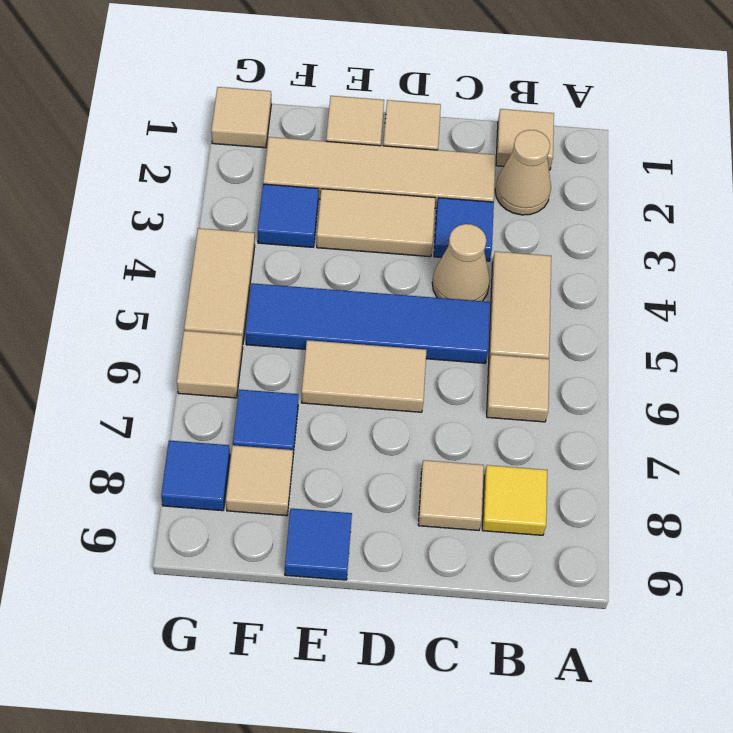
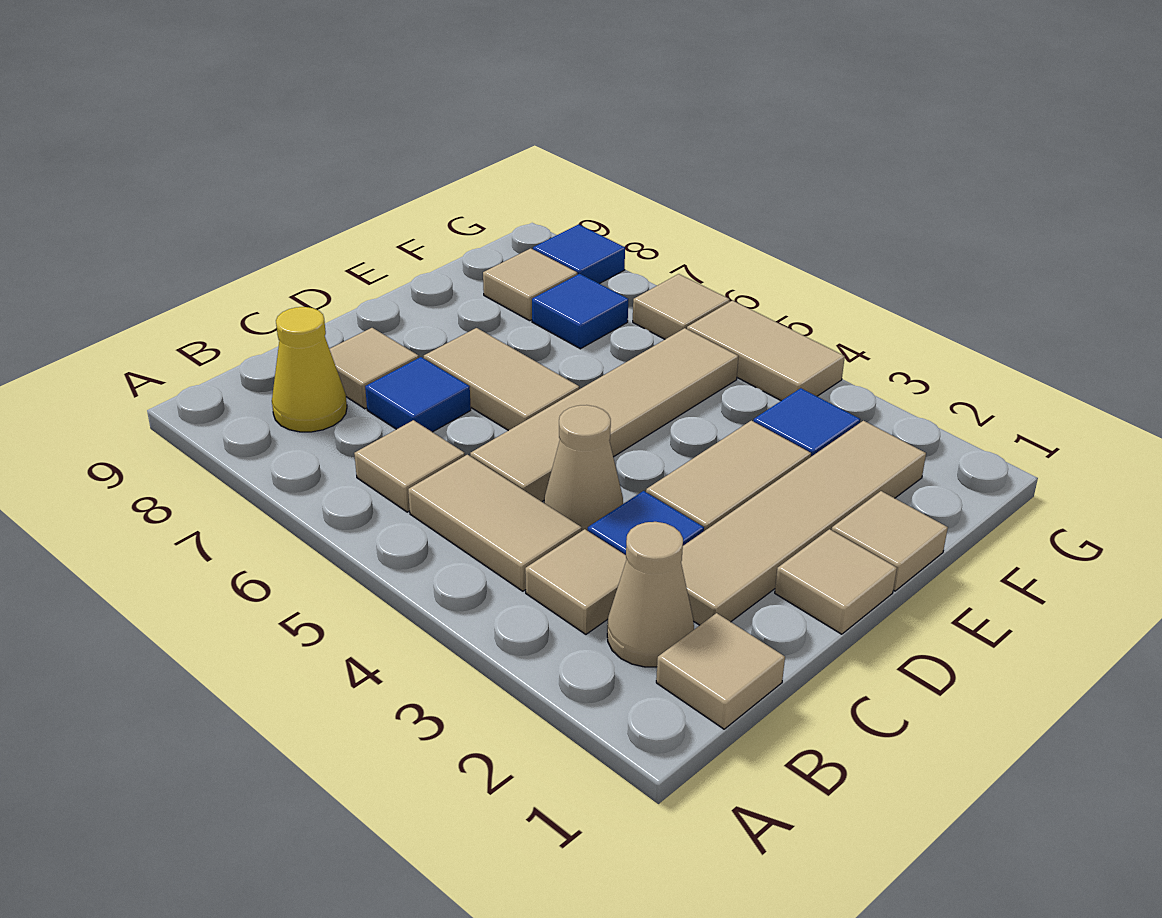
yellow 1x1 tile [482,465,547,535] -> yellow 1x1 cone [272,307,347,432]
blue 1x4 tile [246,283,490,363] -> tan 1x4 tile [470,328,738,502]
tan 1x2 tile [301,340,426,412] -> tan 1x2 tile turned to [424,328,579,431]
blue 1x1 tile [285,508,352,580] -> blue 1x1 tile moved to [365,357,471,432]
tan 1x1 tile [211,87,271,148] -> tan 1x1 tile moved to [525,529,627,634]

